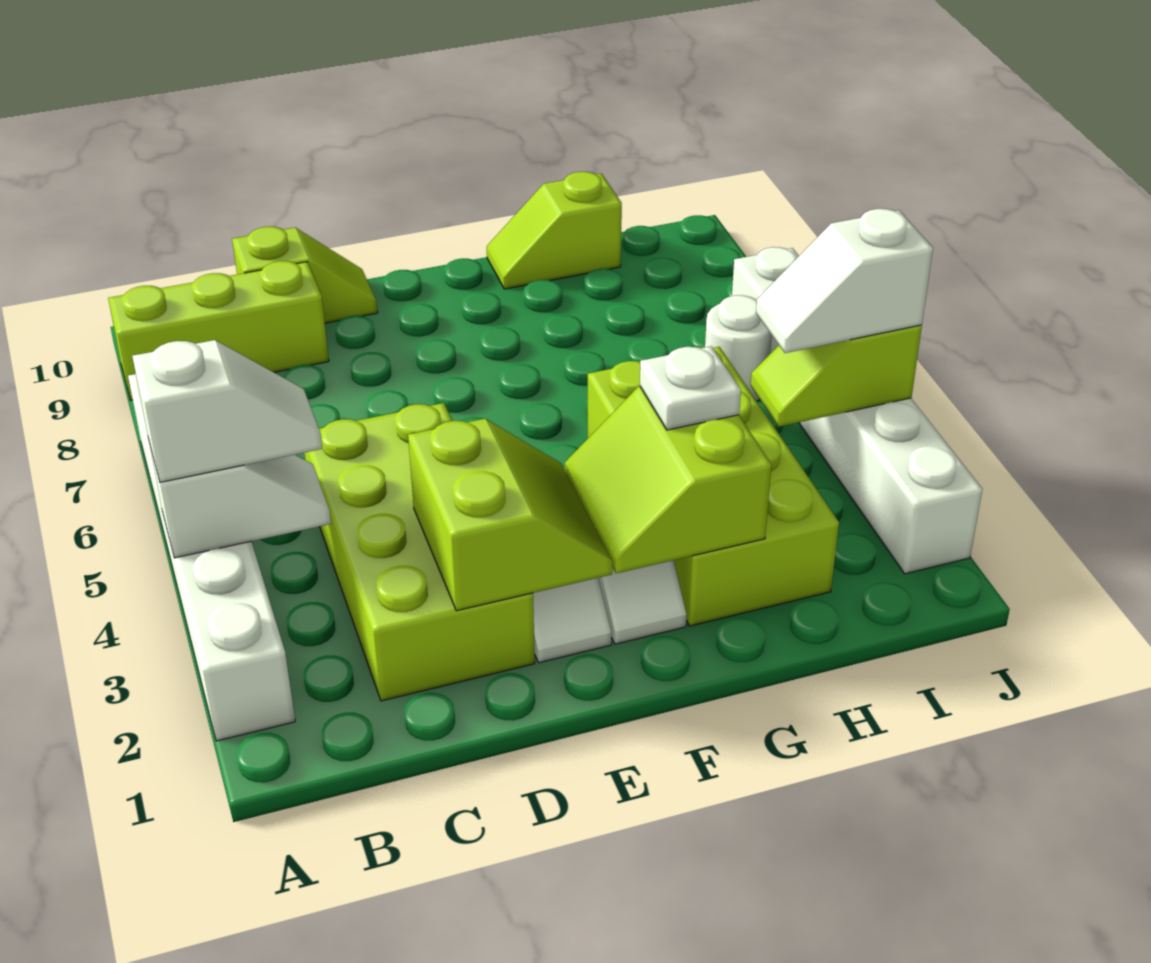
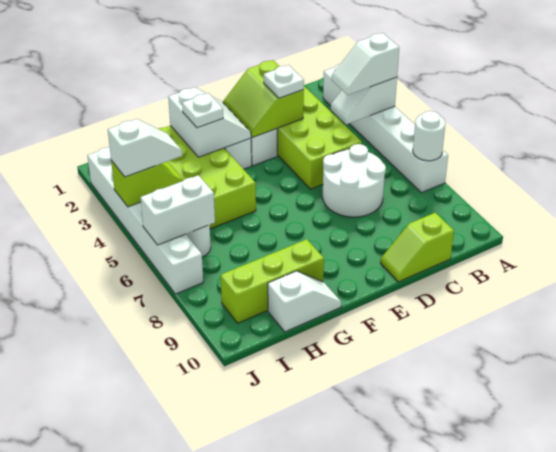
none -> white 1x1 round brick [413,111,445,161]
lime 1x3 brick [108,261,329,400] -> lime 1x3 brick moved to [221,239,324,323]
none -> white 2x2 round brick [323,144,386,217]
none -> white 1x1 plate [264,65,304,98]
lime 2x2 slope [565,386,771,573] -> white 2x2 slope [168,87,251,157]
lime 1x2 slope [487,172,622,289] -> white 1x2 slope [268,271,341,332]
none -> white 1x2 brick [140,175,215,245]

